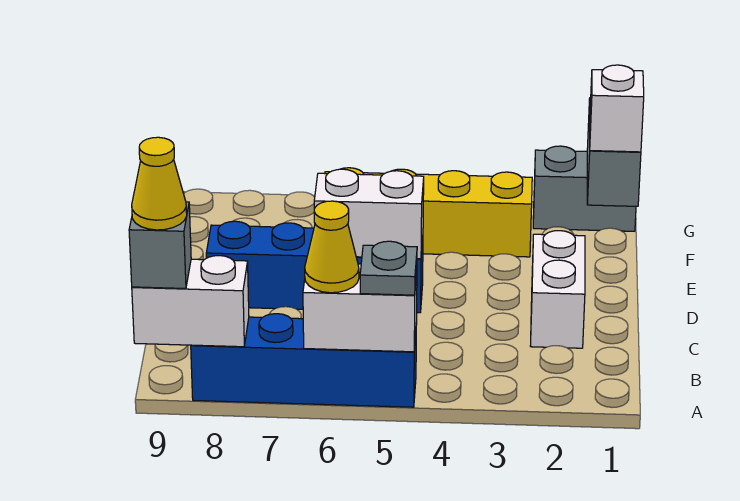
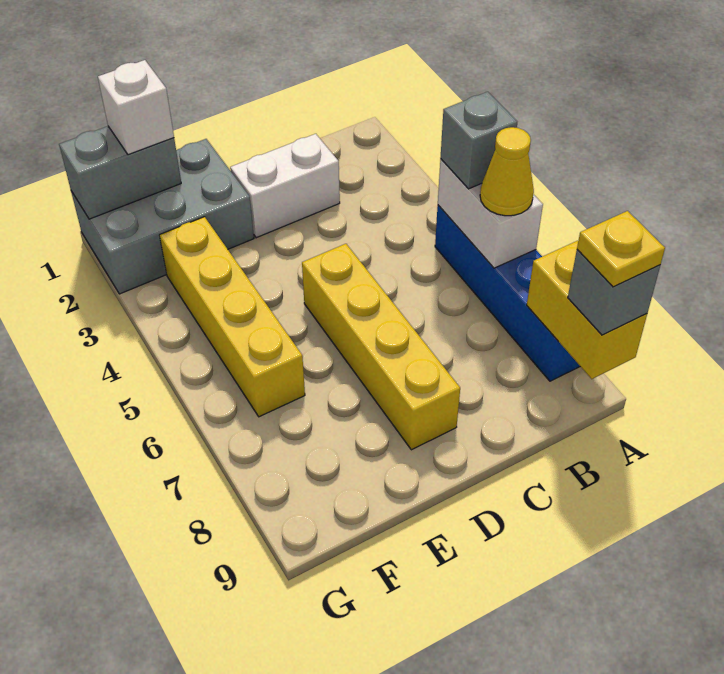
grey 1x1 plate [360,241,417,295] -> grey 1x1 brick [440,92,517,189]
white 1x2 brick [132,256,249,347] -> yellow 1x2 brick [527,241,647,379]
yellow 1x1 cone [132,137,187,230] -> yellow 1x1 plate [577,211,665,287]
blue 1x4 brick [206,221,423,313] -> yellow 1x4 brick [302,244,460,450]
white 1x2 brick [314,169,424,259] -> none
grey 1x2 brick [533,146,636,231] -> grey 2x3 brick [71,139,254,294]

